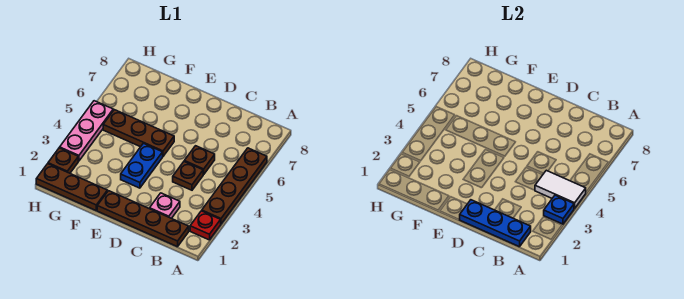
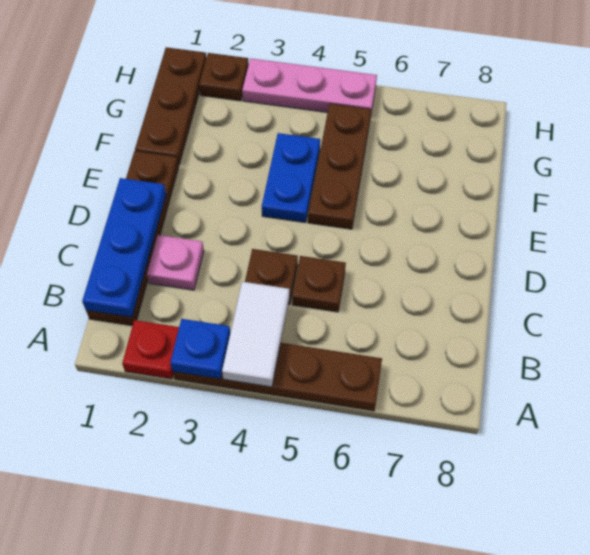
blue 1x2 plate [121,143,163,188] -> blue 1x2 plate turned to [262,133,320,223]

